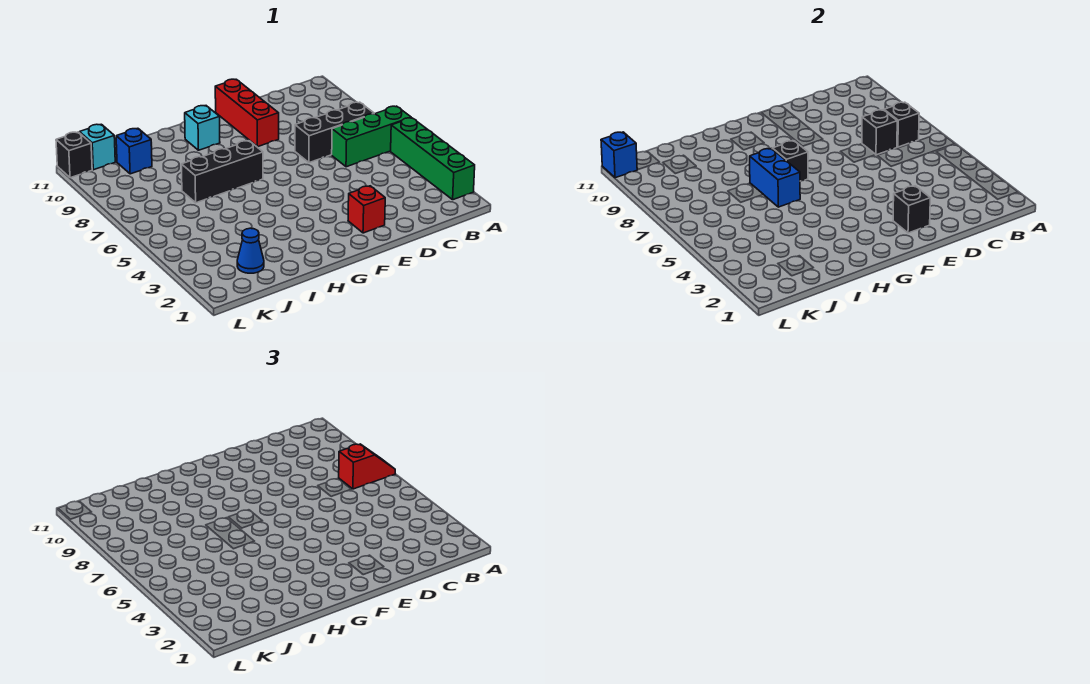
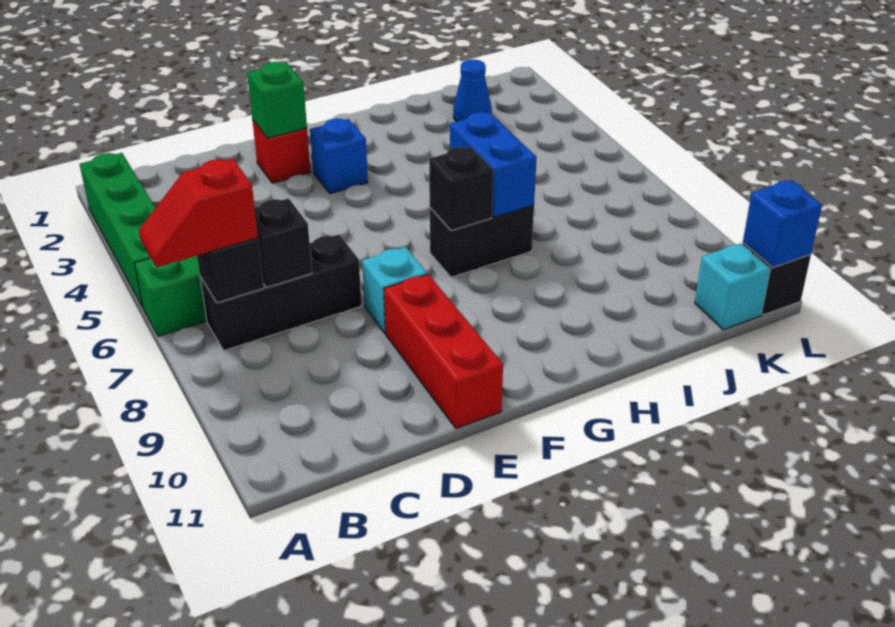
black 1x1 brick [893,186,930,233] -> green 1x1 brick [247,62,307,138]
black 1x3 brick [181,141,263,203] -> black 1x2 brick [430,205,534,277]
cyan 1x1 brick [185,106,220,150] -> cyan 1x1 brick moved to [362,247,427,334]
blue 1x1 brick [116,128,152,174] -> blue 1x1 brick moved to [310,119,368,194]

